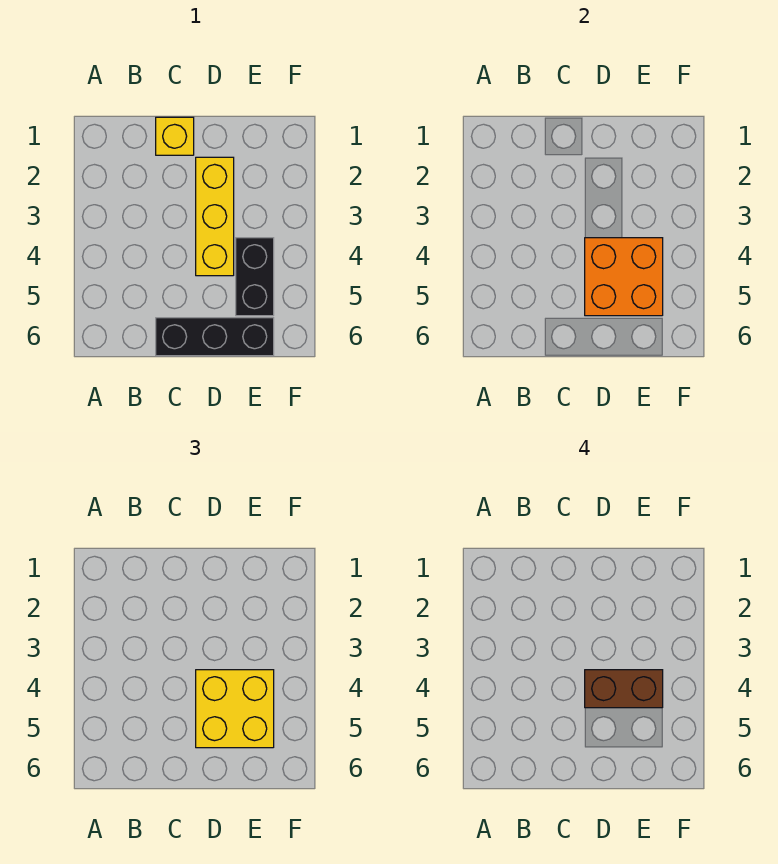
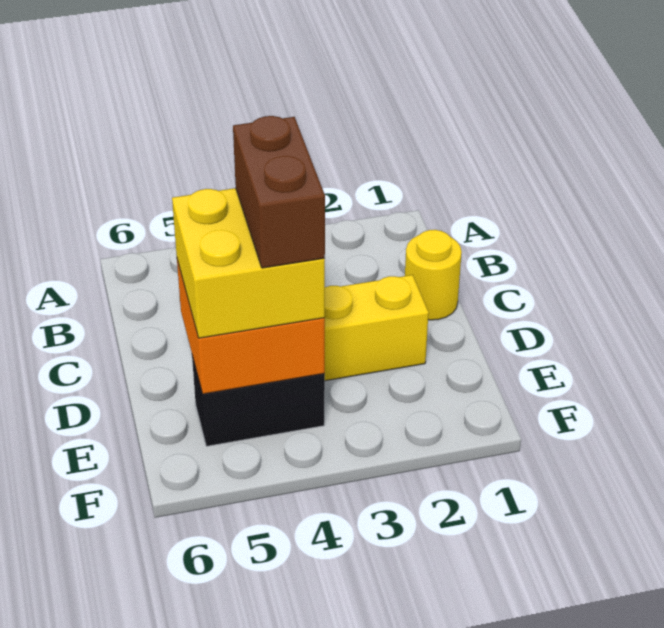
yellow 1x1 brick [156,117,194,155] -> yellow 1x1 round brick [405,230,462,320]
black 1x3 brick [156,318,274,356] -> none

